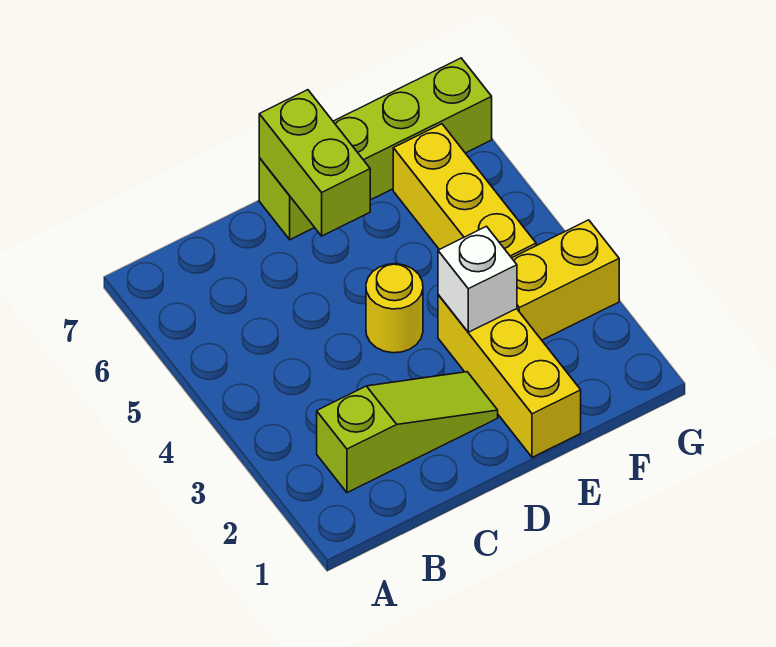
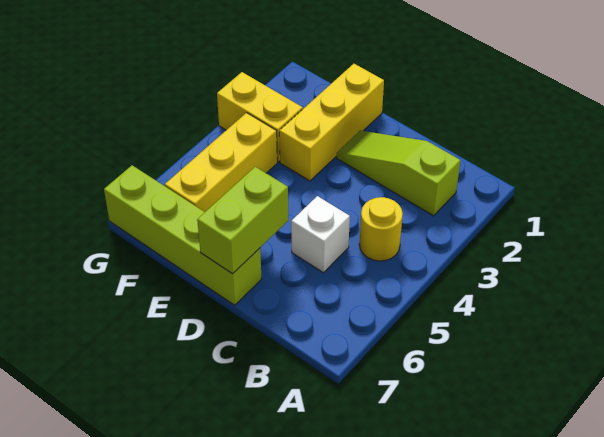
yellow 1x1 round brick [366,264,423,353] -> yellow 1x1 round brick moved to [359,197,403,261]
white 1x1 brick [438,226,517,332] -> white 1x1 brick moved to [291,196,350,273]

